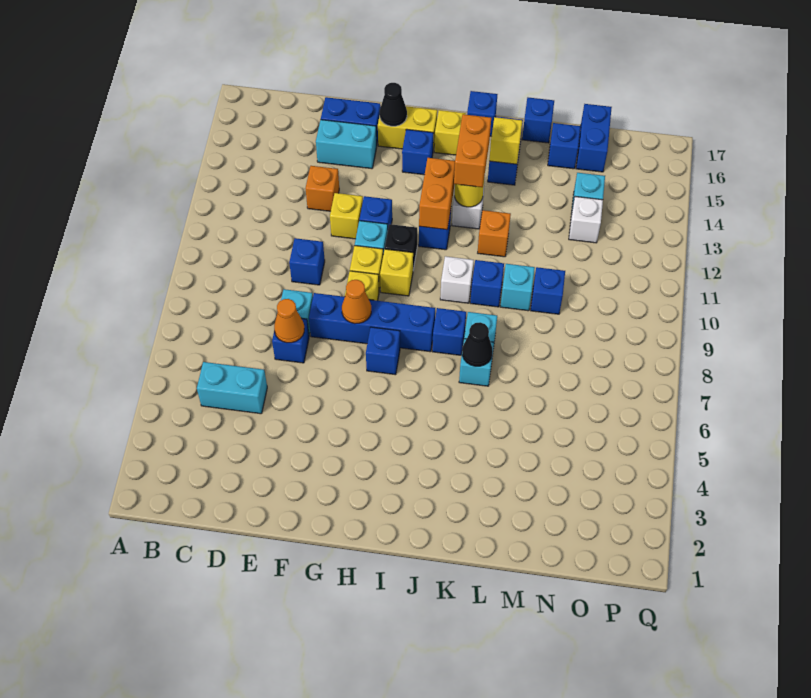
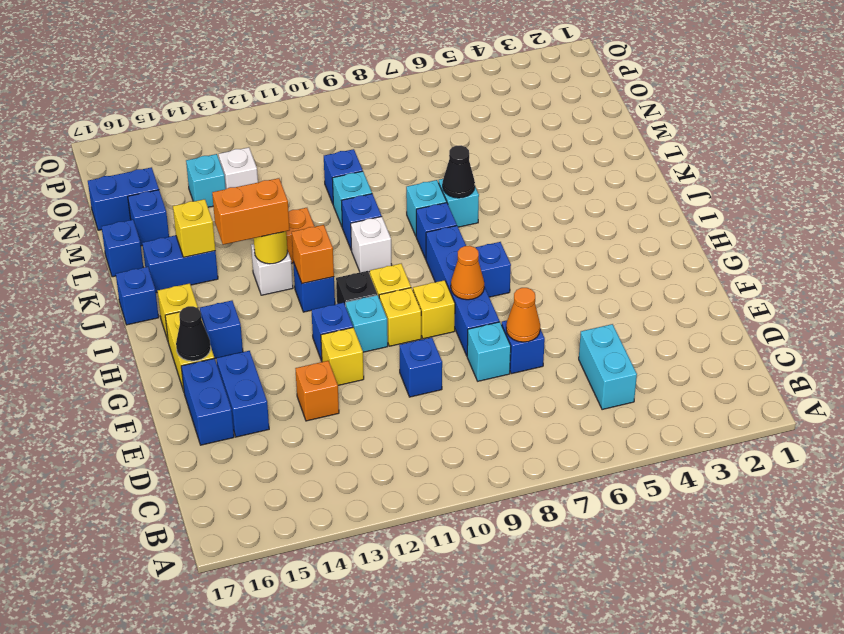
cyan 1x2 brick [316,120,377,169] -> blue 1x2 brick [216,351,269,437]
orange 1x2 brick [419,158,455,230] -> orange 1x1 brick [292,225,334,284]

